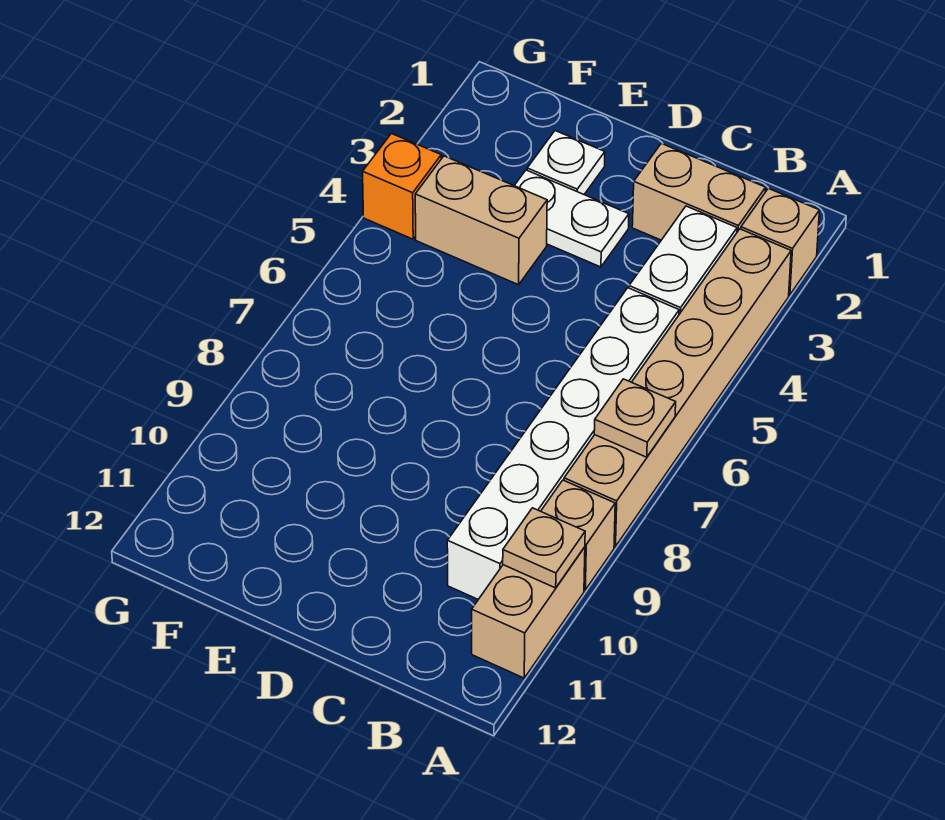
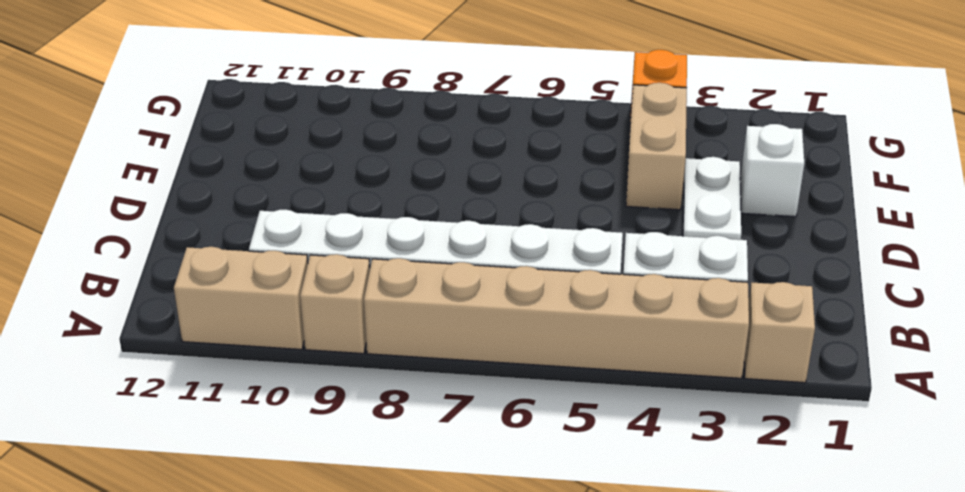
tan 1x1 plate [594,379,676,457] -> none
tan 1x1 plate [503,508,585,588] -> none
tan 1x2 brick [632,143,766,240] -> none
white 1x1 plate [527,131,605,194] -> white 1x1 brick [740,124,804,217]

